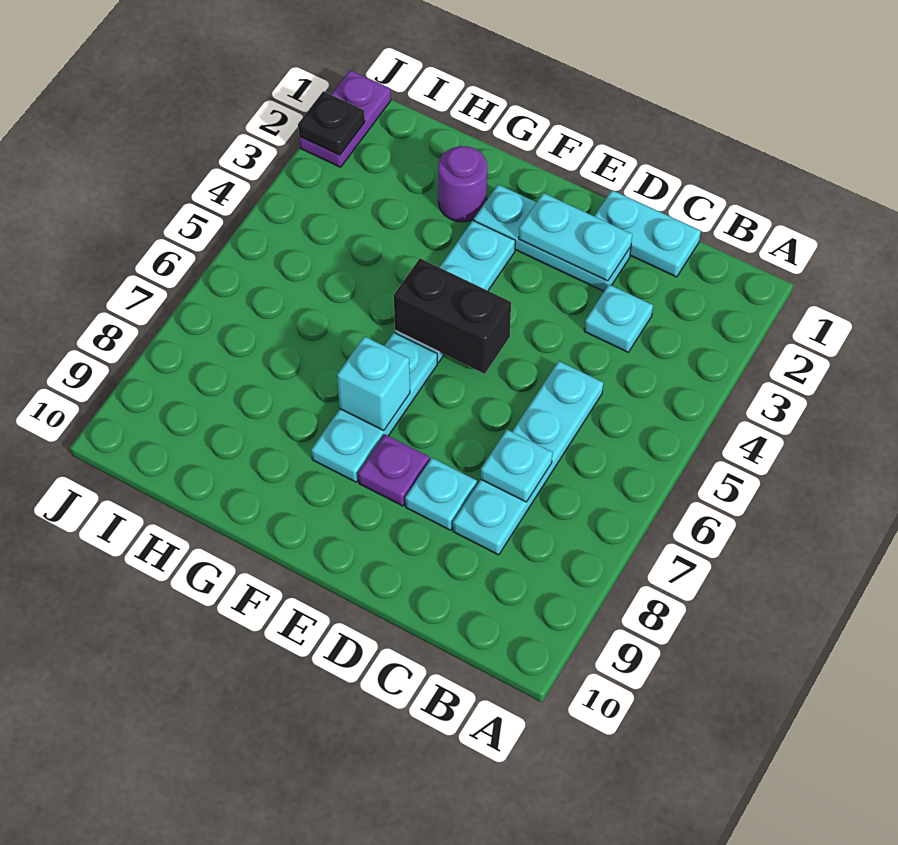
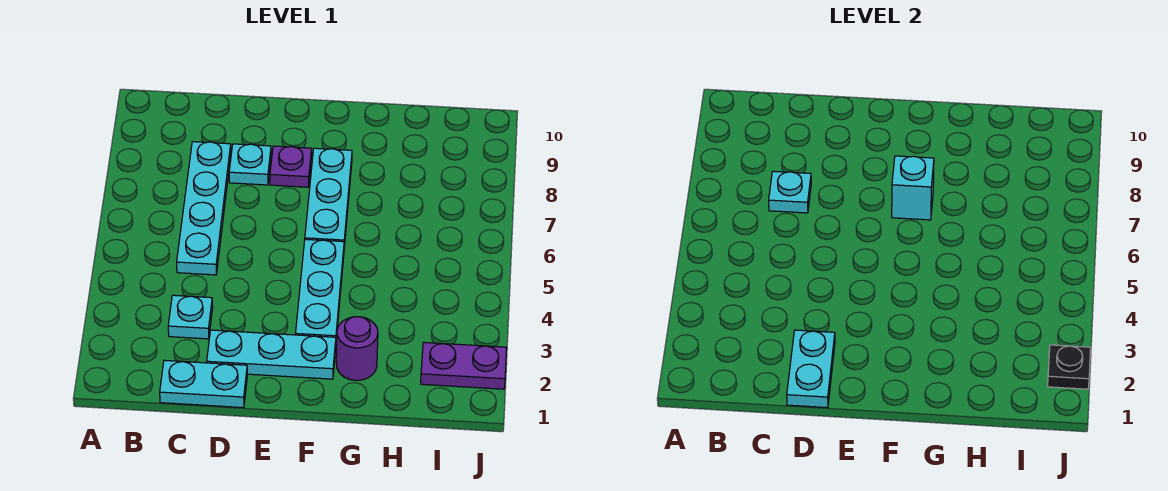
cyan 1x2 plate [519,193,632,281] -> cyan 1x2 plate turned to [787,330,835,408]
black 1x2 brick [394,258,511,374] -> none
purple 1x2 plate [299,70,391,167] -> purple 1x2 plate turned to [421,342,507,389]

